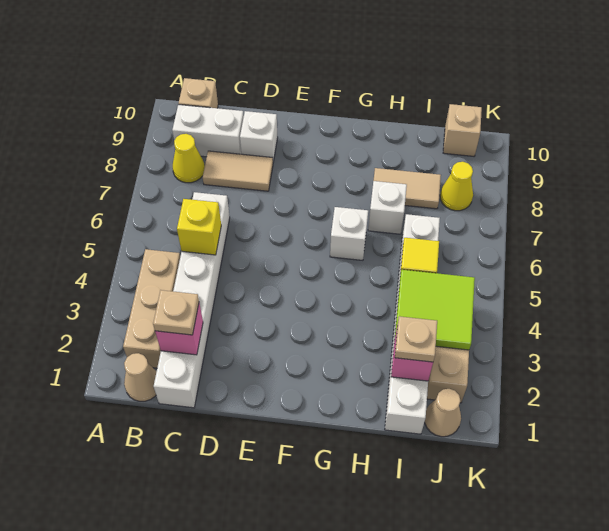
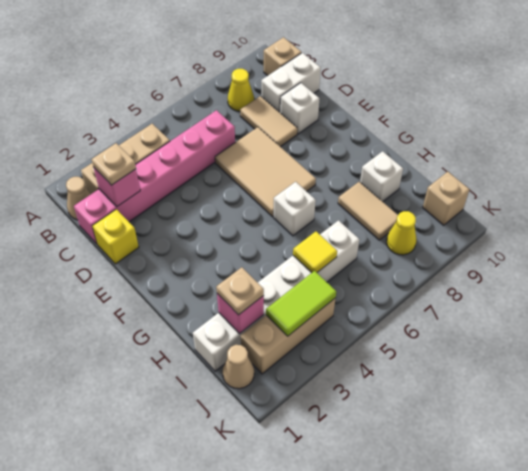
white 1x2 brick [172,104,244,157] -> white 1x2 brick turned to [261,53,321,112]
white 1x6 brick [154,192,230,408] -> pink 1x6 brick [74,110,235,244]
yellow 1x1 brick [177,199,221,255] -> yellow 1x1 brick moved to [92,209,139,264]
none -> tan 2x3 tile [215,127,316,217]
white 1x1 brick [368,181,407,234] -> white 1x1 brick moved to [360,151,403,202]
lime 2x2 tile [395,270,475,350] -> lime 1x2 tile [266,271,336,336]

